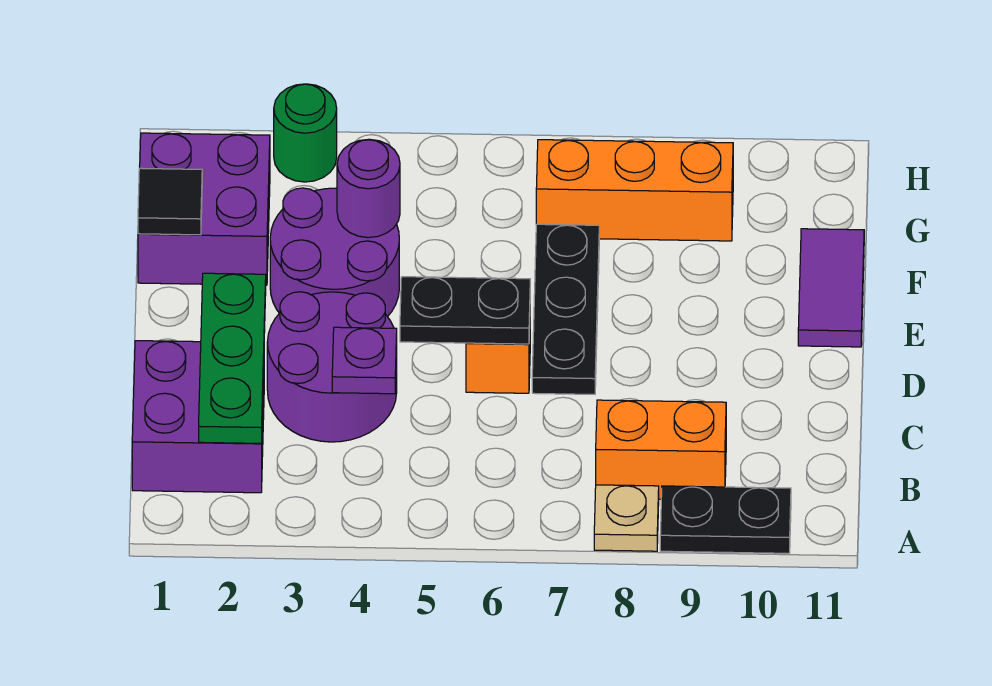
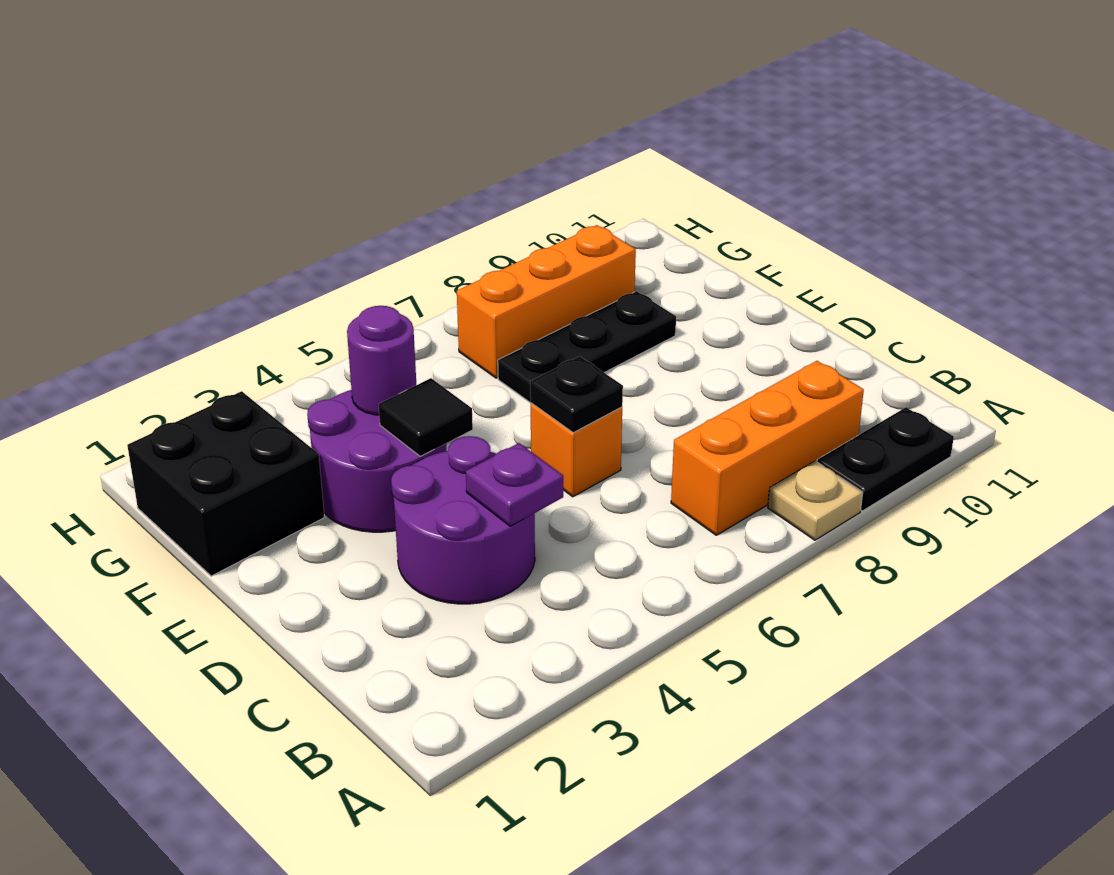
purple 2x2 brick [132,341,264,493] -> none
green 1x3 plate [199,273,266,443] -> none
orange 1x2 brick [596,400,726,499] -> orange 1x3 brick [671,361,864,535]
black 1x2 plate [400,277,530,344] -> black 1x1 plate [530,356,623,433]
black 1x3 plate [532,224,599,394] -> black 1x3 plate turned to [498,291,676,403]
purple 1x2 tile [798,229,864,347] -> none
purple 2x2 brick [138,133,270,285] -> black 2x2 brick [127,391,324,576]
black 1x1 tile [138,168,202,235] -> black 1x1 tile moved to [379,378,473,456]
green 1x1 round brick [274,84,337,182] -> none

